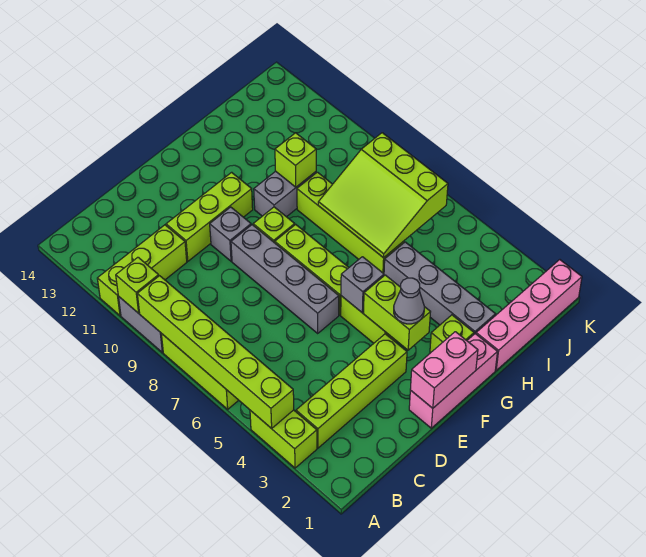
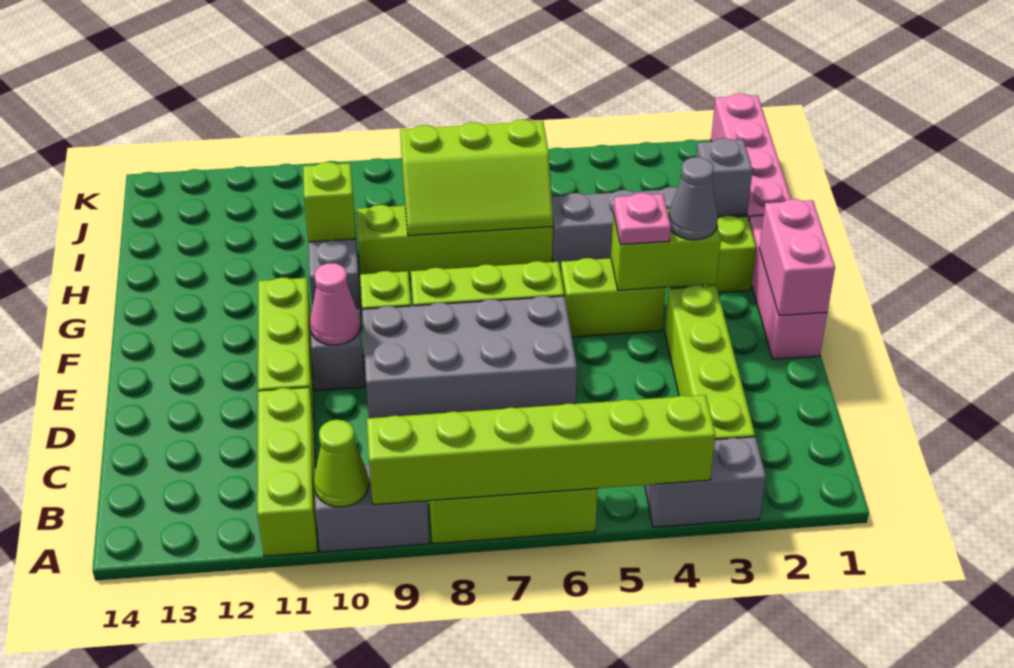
lime 1x2 brick [250,410,317,468] -> grey 1x2 brick [645,437,766,527]
lime 1x1 brick [116,257,159,313] -> lime 1x1 cone [314,420,369,507]
grey 1x4 brick [231,225,339,333] -> grey 2x4 brick [362,296,577,418]
none -> pink 1x1 cone [310,263,360,345]
none -> pink 1x1 plate [614,193,671,245]
grey 1x1 brick [341,257,384,313] -> grey 1x1 brick moved to [696,138,753,216]
lime 3x3 slope [318,133,448,258] -> lime 2x3 slope [400,119,553,236]

